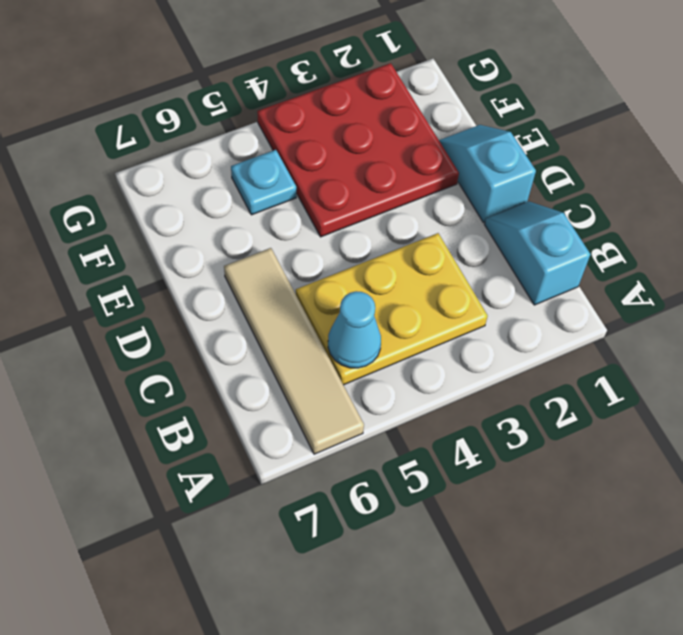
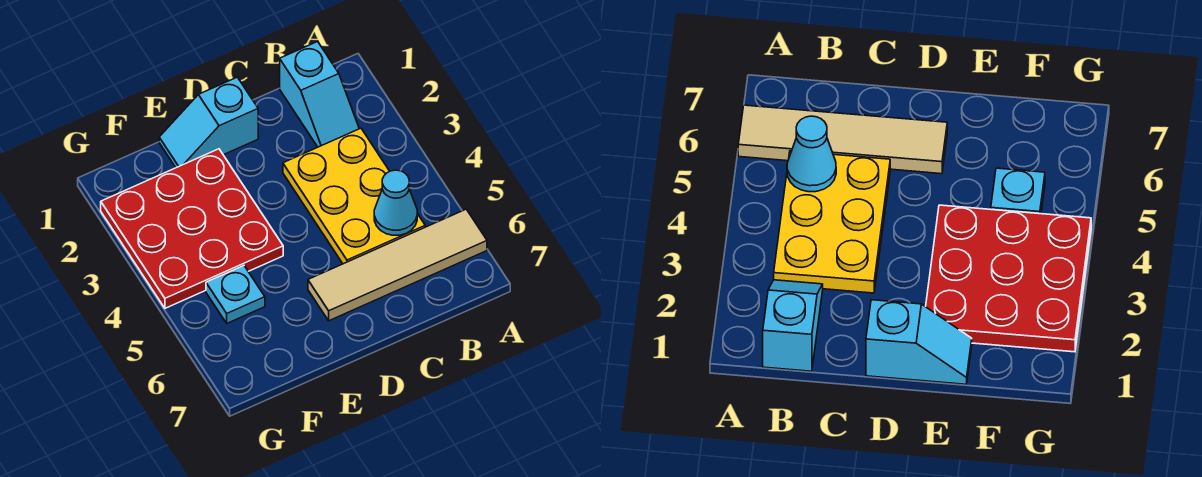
cyan 1x2 slope [485,201,590,305] -> cyan 1x2 slope turned to [280,41,359,147]

